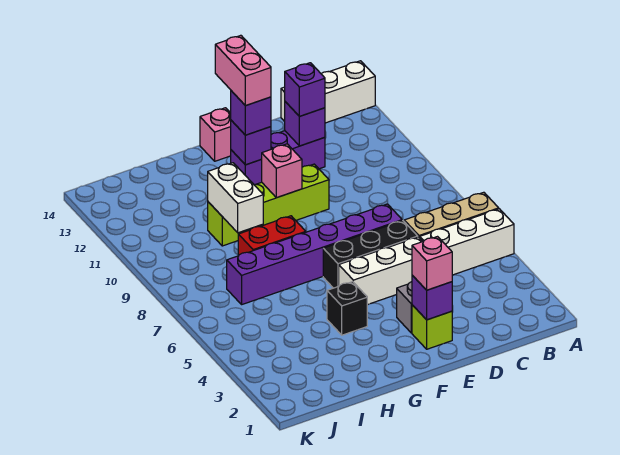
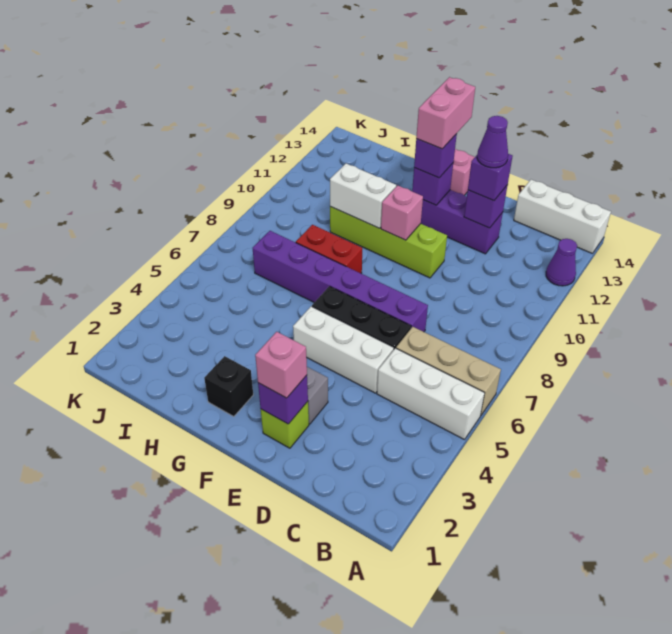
none -> purple 1x1 cone [546,239,577,286]
none -> purple 1x1 cone [477,116,508,168]
black 1x1 brick [327,282,367,335] -> black 1x1 brick moved to [204,356,253,417]
white 1x2 brick [208,163,263,233] -> white 1x2 brick turned to [330,164,396,228]

